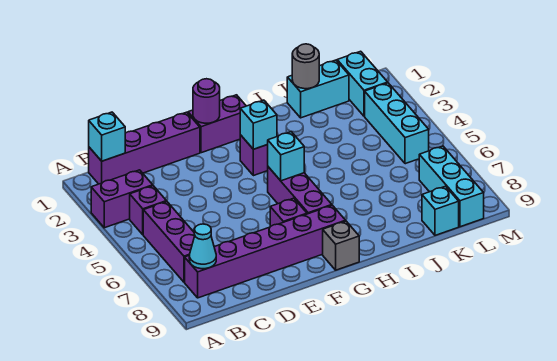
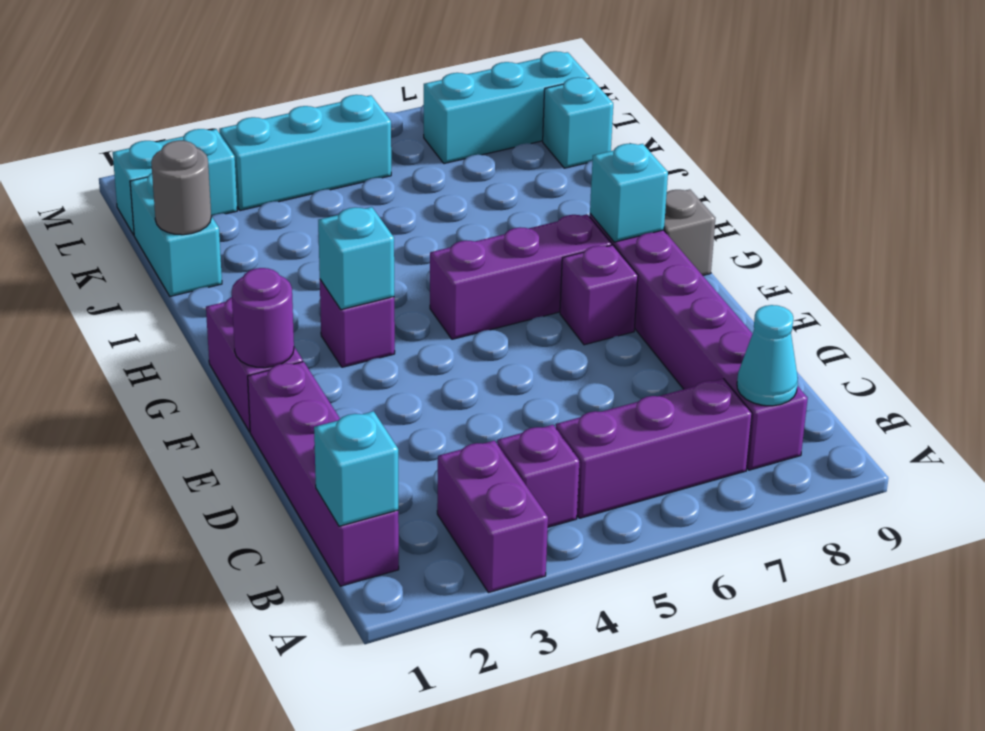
cyan 1x1 brick [267,132,304,181] -> cyan 1x1 brick moved to [590,144,668,242]

